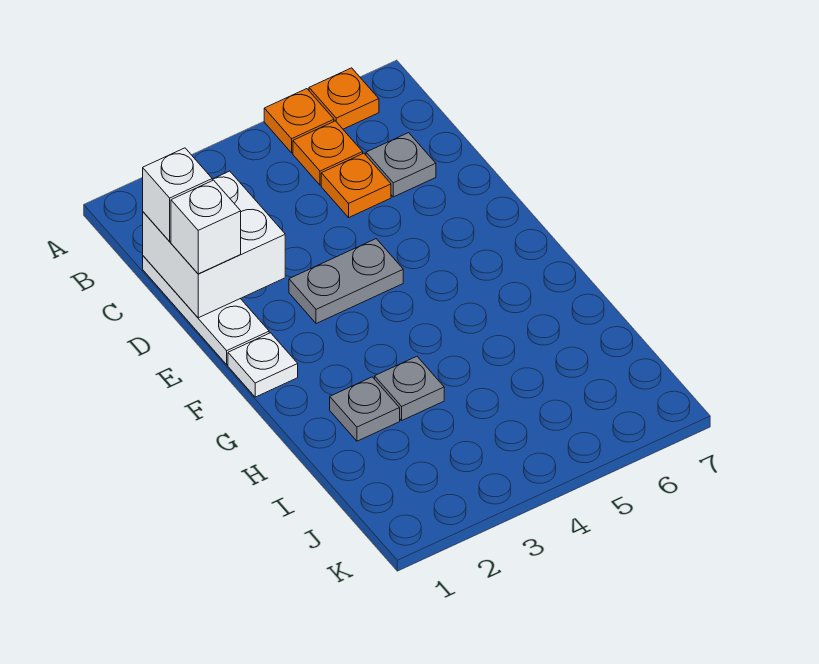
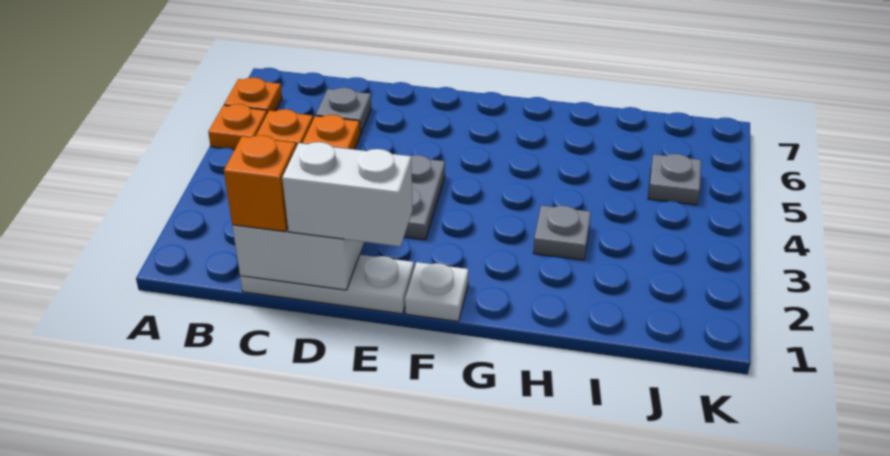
white 1x1 brick [143,148,212,241] -> orange 1x1 brick [224,135,296,232]
white 1x1 brick [171,180,241,274] -> white 1x2 brick [282,142,413,246]
grey 1x1 plate [330,377,400,441] -> grey 1x1 plate moved to [648,154,701,205]

